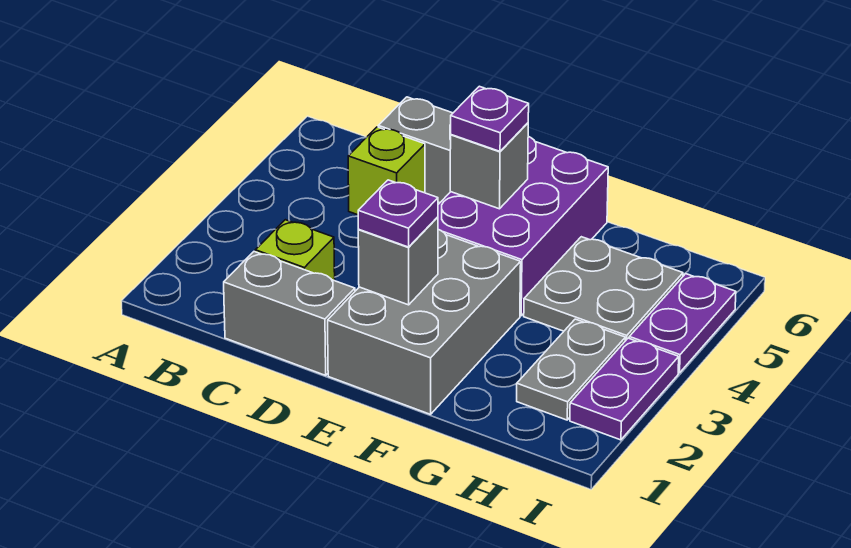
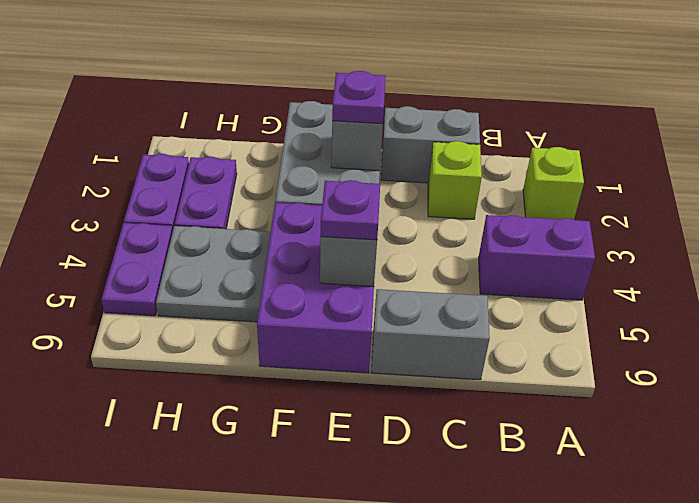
none -> purple 1x2 brick [479,215,595,300]
lime 1x1 brick [348,127,425,215] -> lime 1x1 brick moved to [523,147,584,220]
grey 1x2 plate [517,319,625,420] -> purple 1x2 plate [175,157,237,229]

